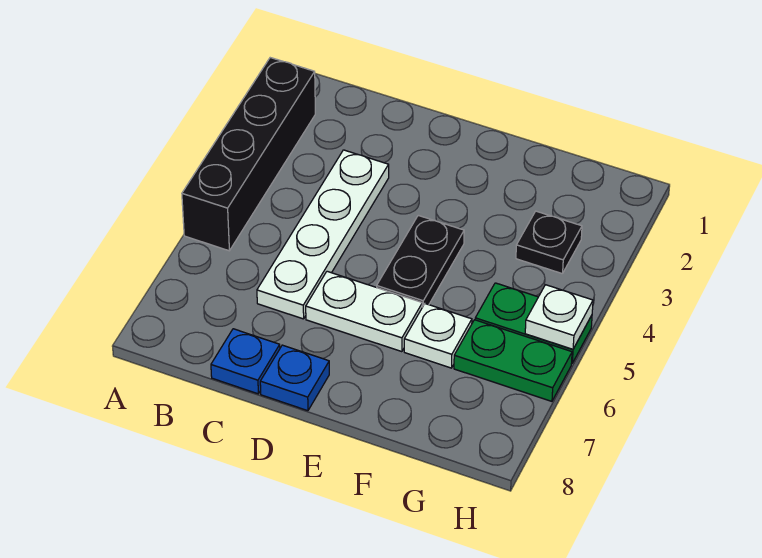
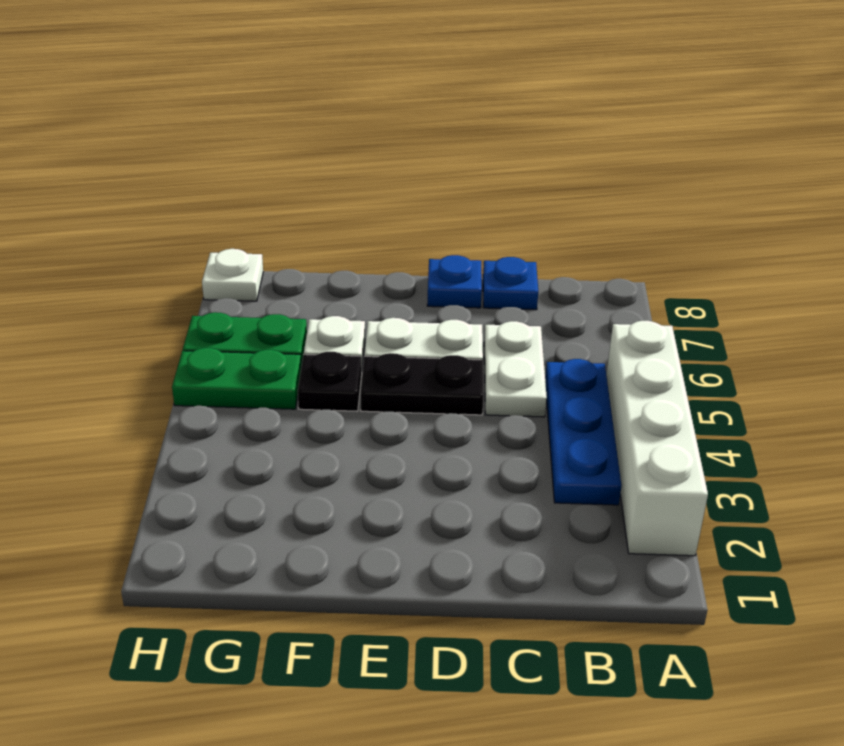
black 1x4 brick [182,58,315,251] -> white 1x4 brick [606,321,708,556]
none -> blue 1x3 plate [545,359,622,505]
white 1x4 plate [257,150,389,319] -> white 1x2 plate [484,321,547,417]
black 1x2 plate [377,215,464,307] -> black 1x2 plate turned to [361,353,484,415]
black 1x1 plate [516,211,582,274] -> black 1x1 plate moved to [298,352,362,411]
white 1x1 plate [525,285,593,349] -> white 1x1 plate moved to [202,249,263,301]

